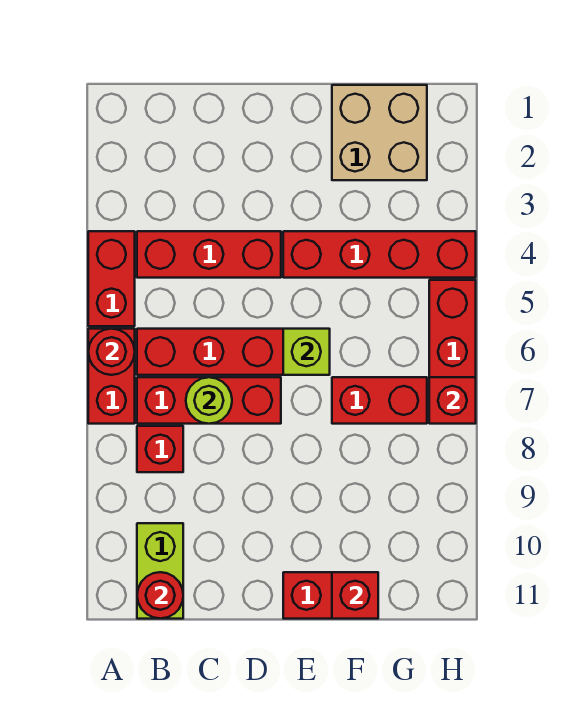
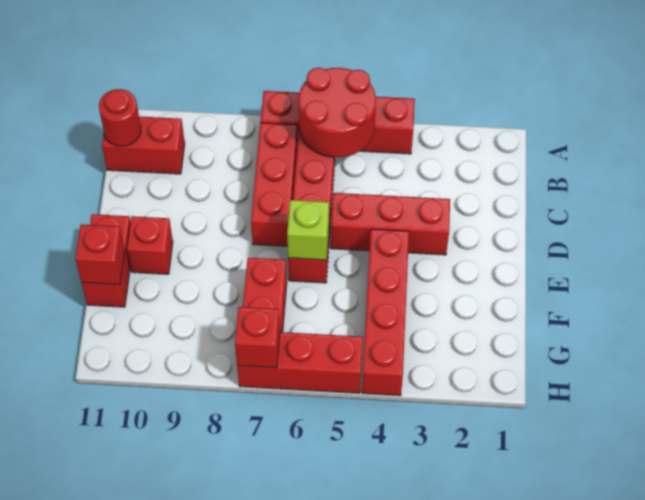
red 1x1 round brick [88,329,135,375] -> red 2x2 round brick [299,68,376,157]
red 1x3 brick [137,231,281,278] -> red 1x3 brick turned to [331,193,450,255]
red 1x1 brick [137,426,183,472] -> red 1x1 brick moved to [127,216,173,274]
lime 1x2 brick [137,523,183,619] -> red 1x2 brick [102,116,185,174]
lime 1x1 round brick [186,377,232,424] -> none
tan 2x2 brick [332,85,427,180] -> none

